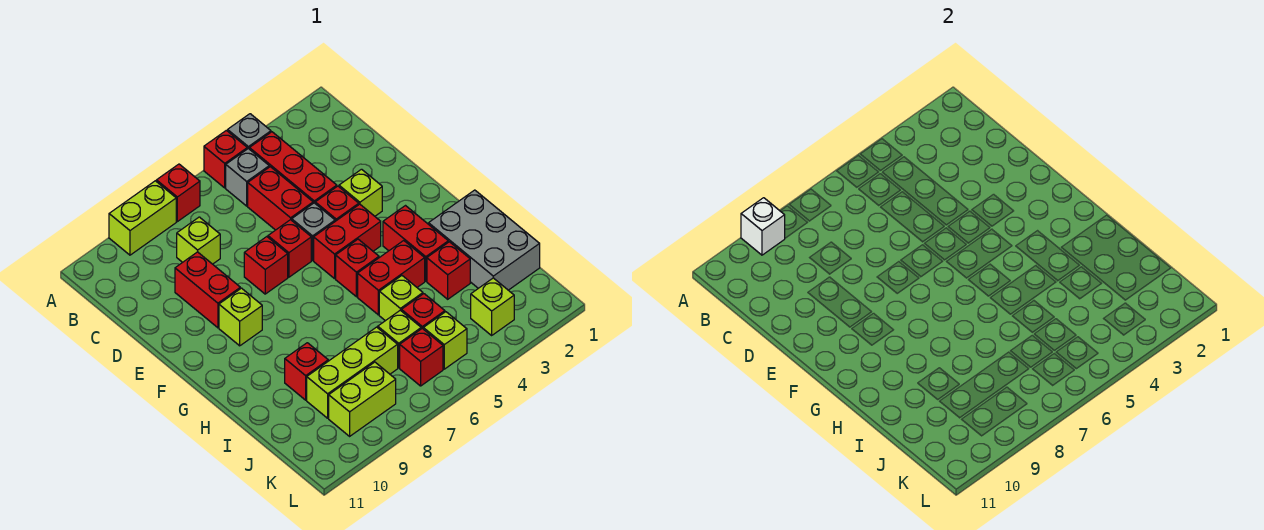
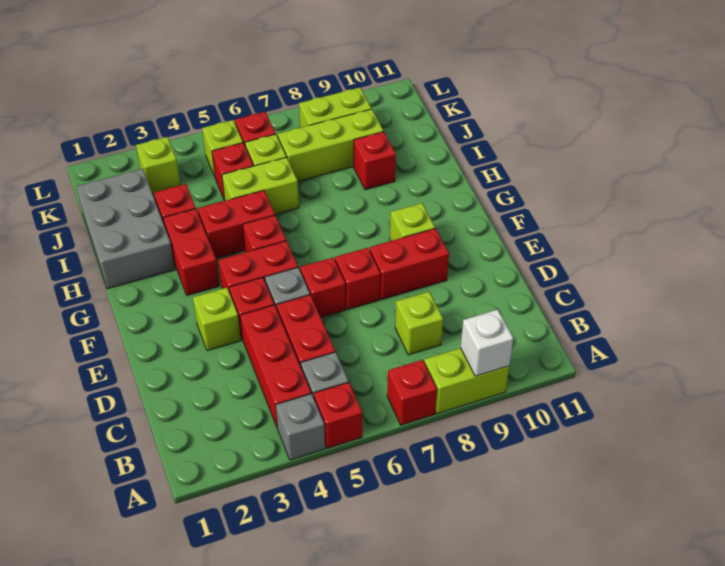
red 1x2 brick [175,252,240,328] -> red 1x2 brick turned to [370,228,449,299]
lime 1x1 brick [379,276,423,321] -> lime 1x2 brick [222,157,299,214]

